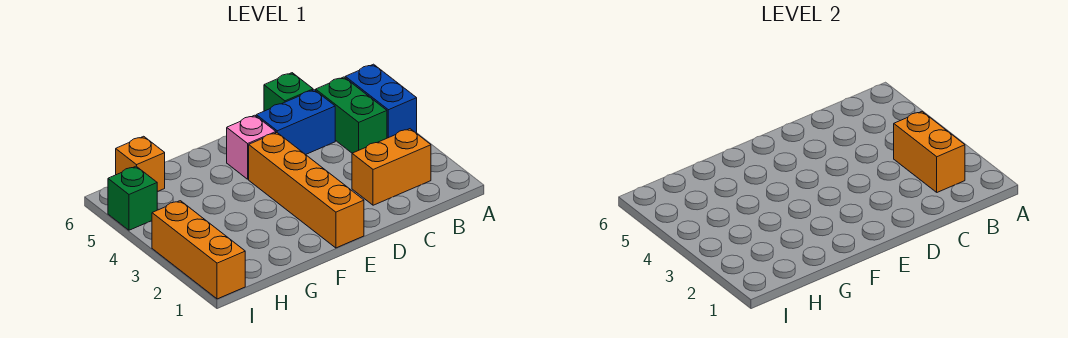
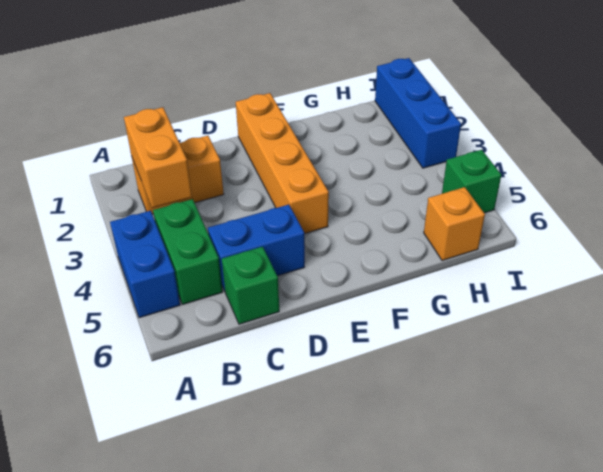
pink 1x1 brick [227,115,276,179] -> none
orange 1x3 brick [152,201,245,299] -> blue 1x3 brick [375,58,461,168]

